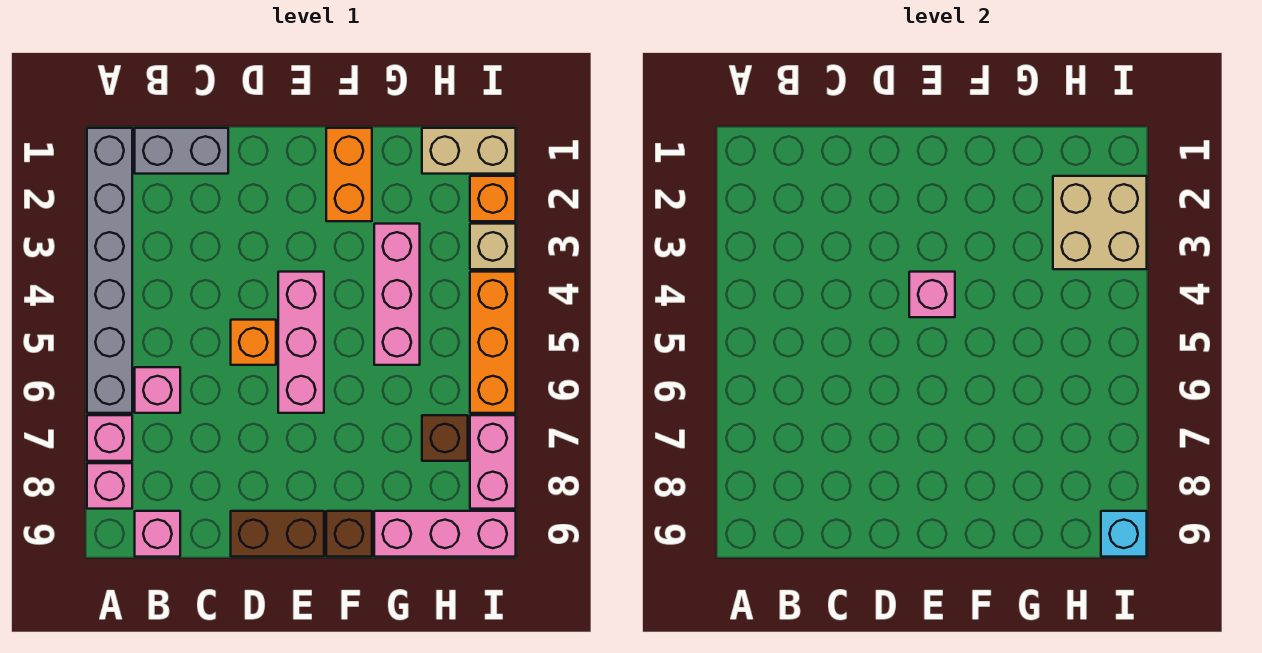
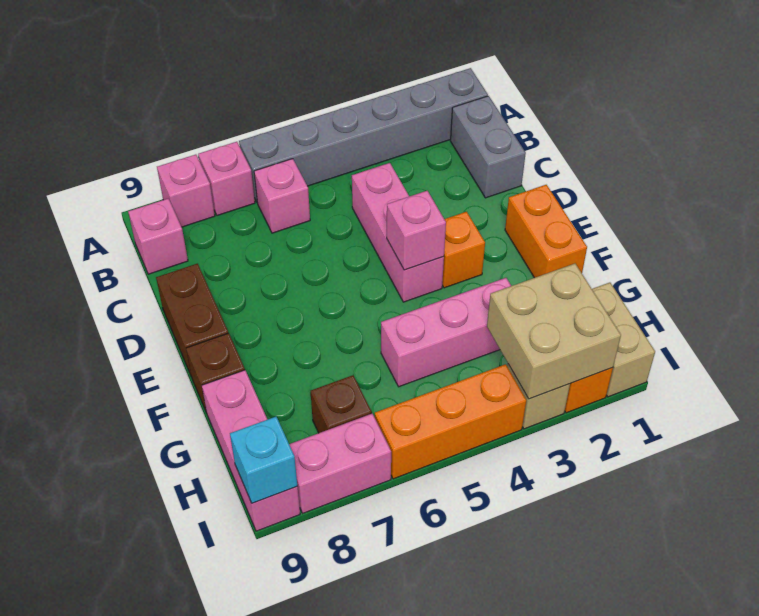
orange 1x1 brick [231,320,276,365] -> orange 1x1 brick moved to [442,212,485,288]
pink 1x3 brick [278,272,324,413] -> pink 1x3 brick turned to [352,163,444,302]
orange 1x2 brick [326,128,372,221] -> orange 1x2 brick turned to [505,185,587,278]

